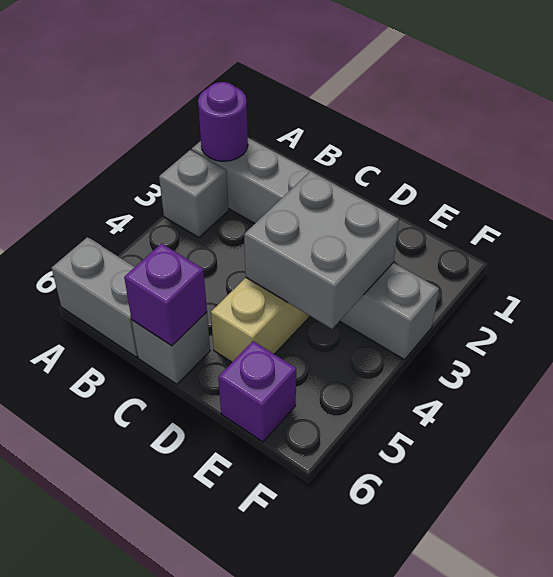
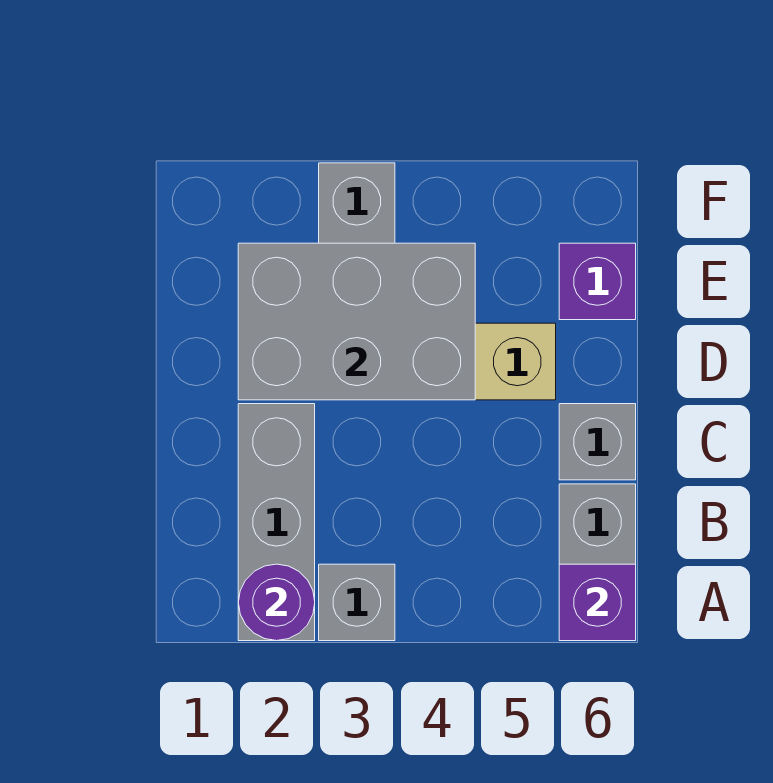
purple 1x1 brick [124,244,207,346] -> purple 1x1 brick moved to [559,564,636,641]
grey 2x2 brick [244,171,399,329] -> grey 2x3 brick [238,243,475,400]

